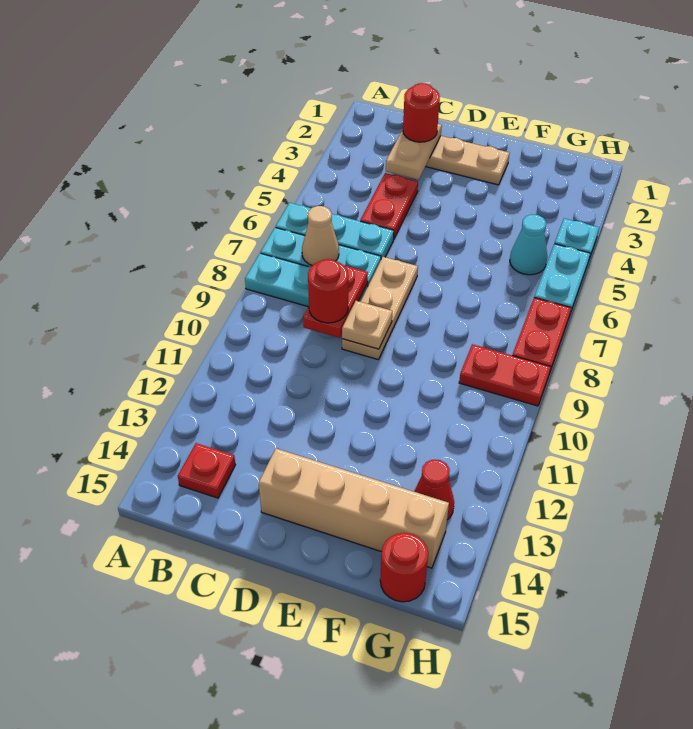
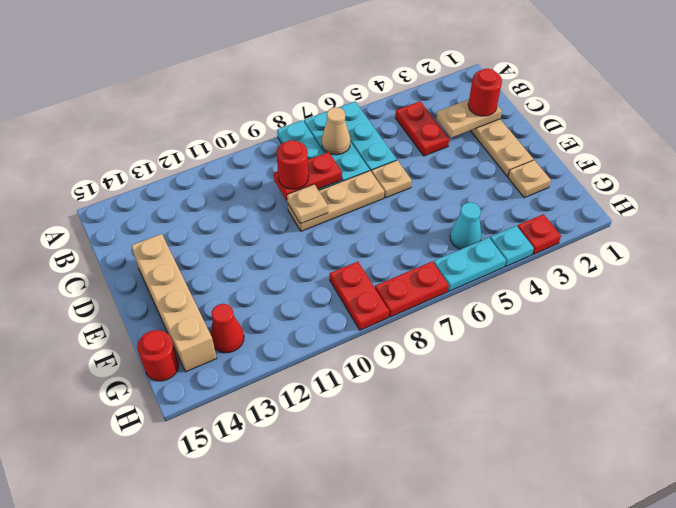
red 1x1 plate [178,443,235,498] -> red 1x1 plate moved to [518,214,561,254]
red 1x2 plate [360,173,418,239] -> red 1x2 plate turned to [395,101,449,156]
none -> tan 1x1 plate [372,160,412,198]
none -> tan 1x1 plate [508,160,551,198]

